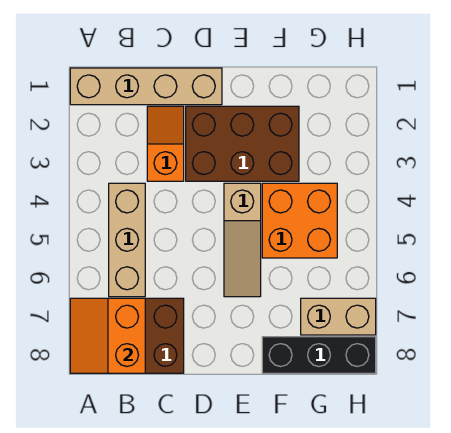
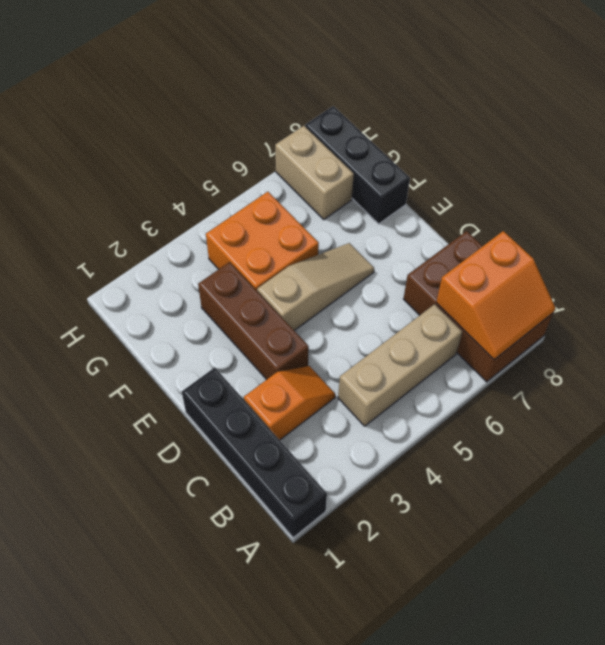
tan 1x4 brick [70,68,222,105] -> black 1x4 brick [182,368,327,538]
orange 1x2 slope [147,106,184,181] -> orange 1x2 slope turned to [244,366,335,440]
brown 2x3 brick [186,106,299,181] -> brown 1x3 brick [198,262,309,380]

